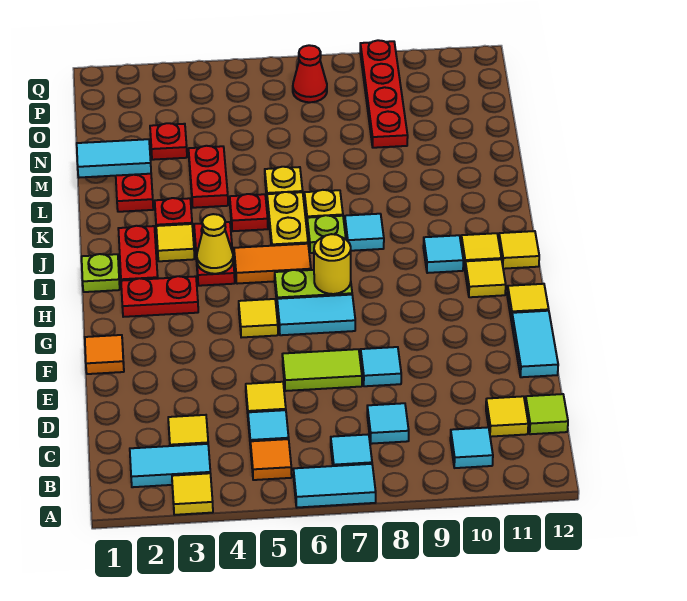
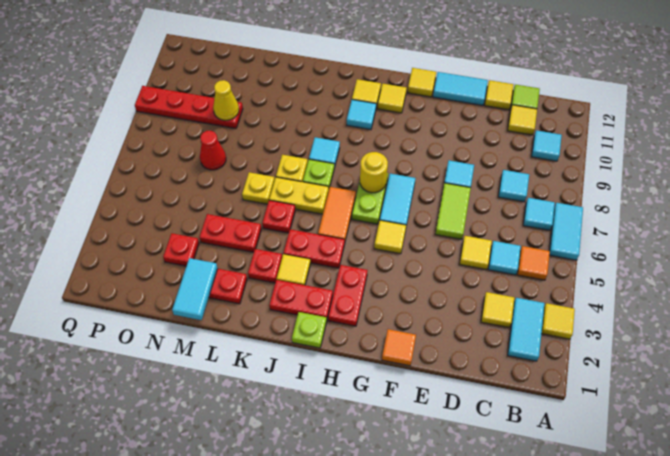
yellow 1x1 cone [197,214,233,274] -> yellow 1x1 cone moved to [213,80,239,120]
yellow 1x1 tile [499,231,539,269] -> yellow 1x1 tile moved to [485,80,514,110]
red 1x1 cone [293,45,327,102] -> red 1x1 cone moved to [200,131,226,170]

